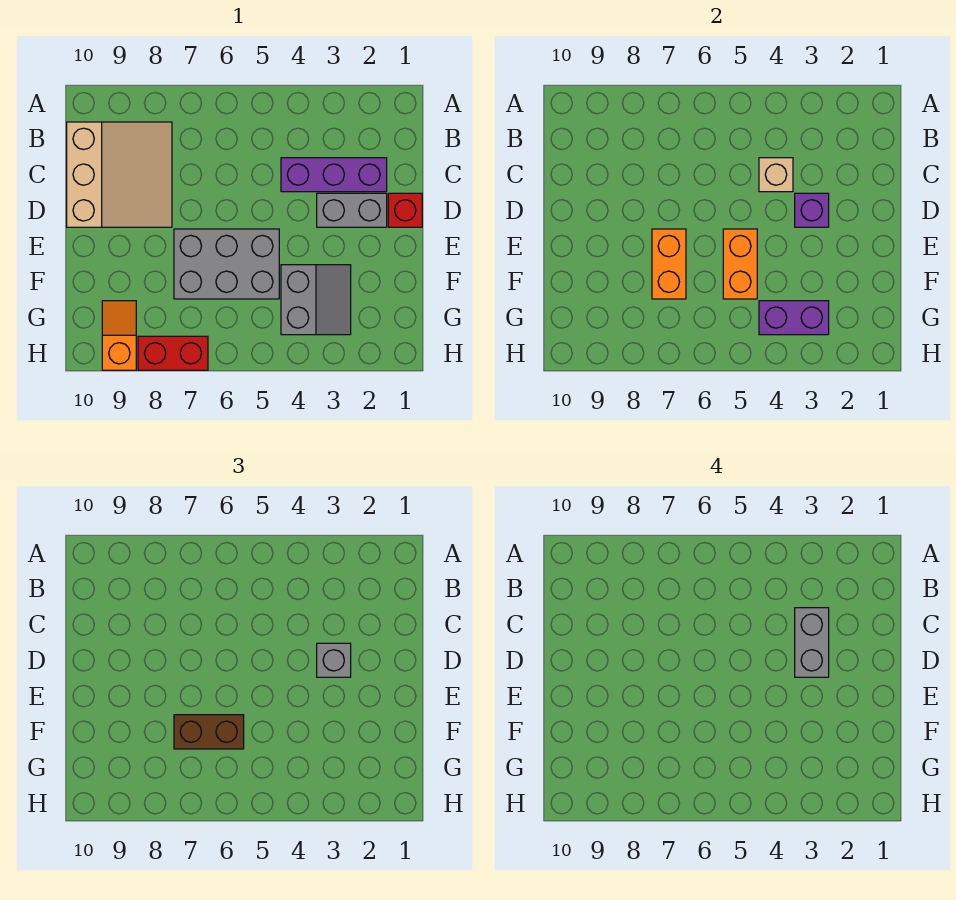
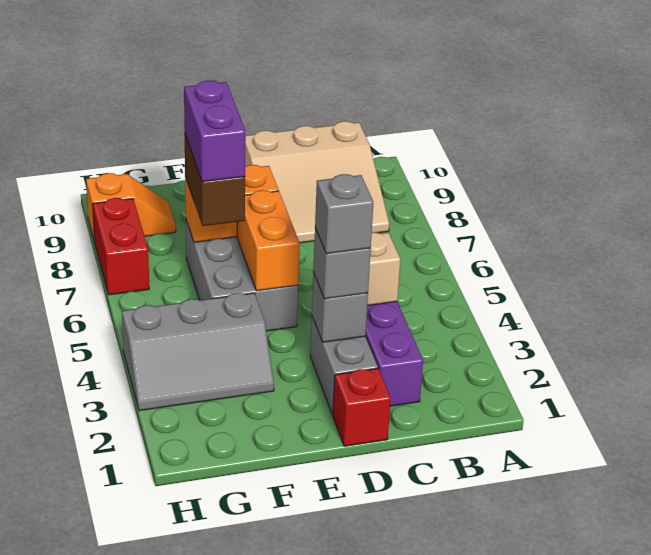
grey 1x2 brick [795,608,829,677] -> grey 1x1 brick [315,174,373,254]
purple 1x1 brick [795,193,829,227] -> grey 1x1 brick [312,272,368,342]
orange 1x2 brick [723,229,757,299] -> orange 1x2 brick turned to [237,190,300,291]
grey 2x2 slope [281,265,351,335] -> grey 2x3 slope [122,293,274,411]
purple 1x2 brick [759,301,829,335] -> purple 1x2 brick moved to [184,80,246,182]

